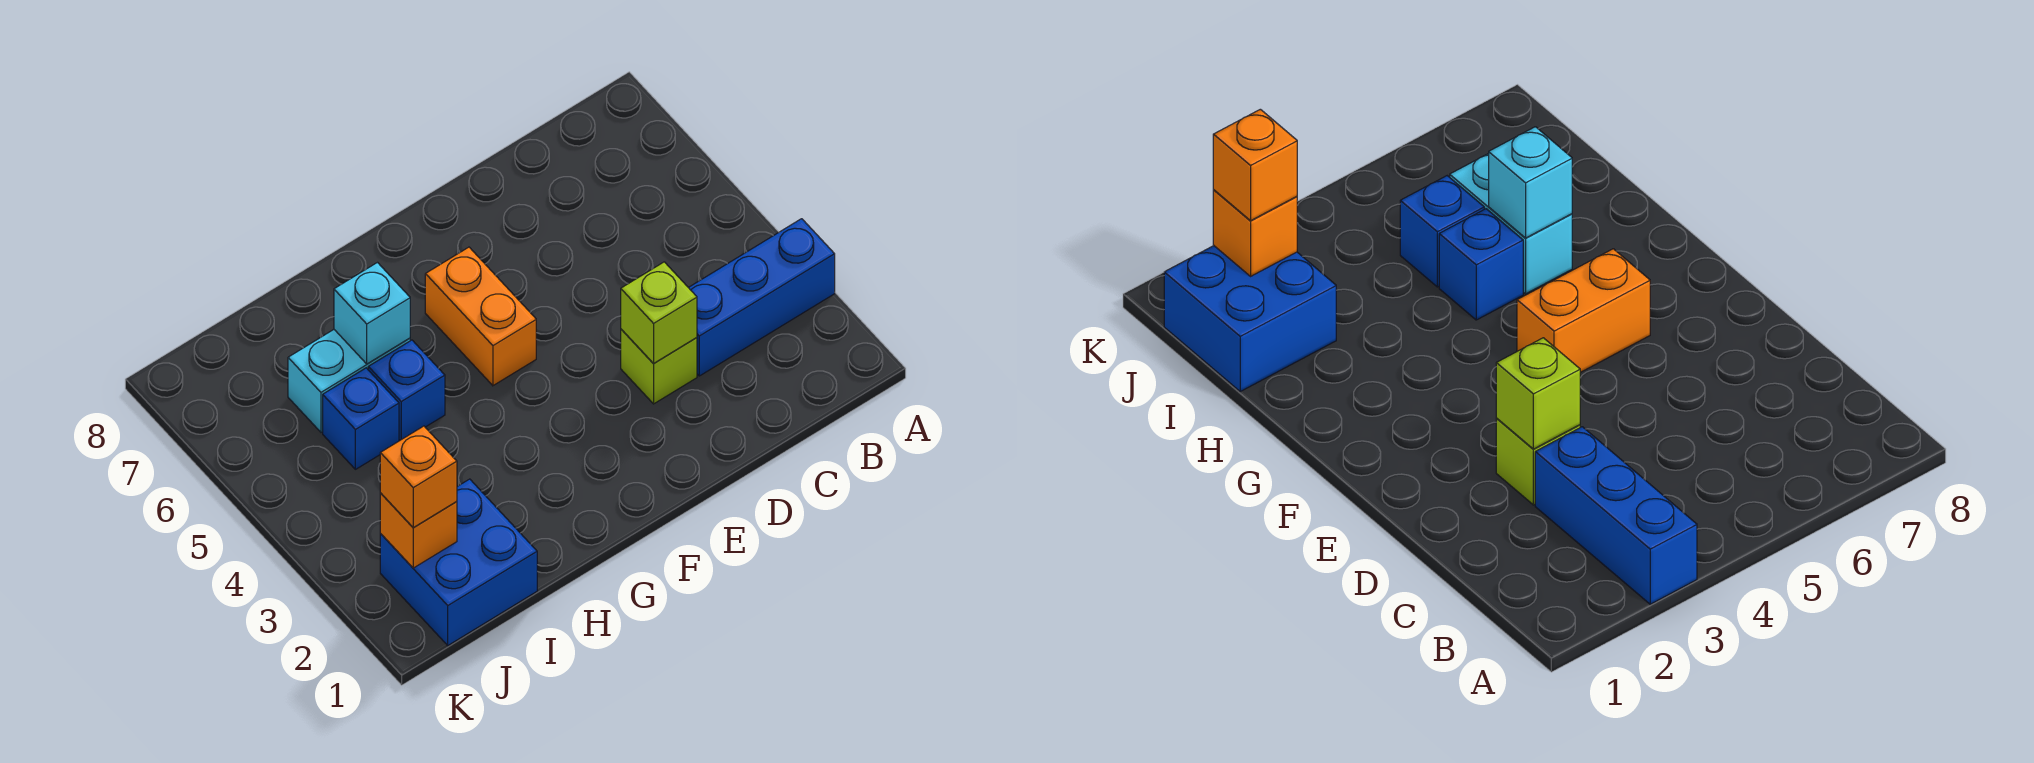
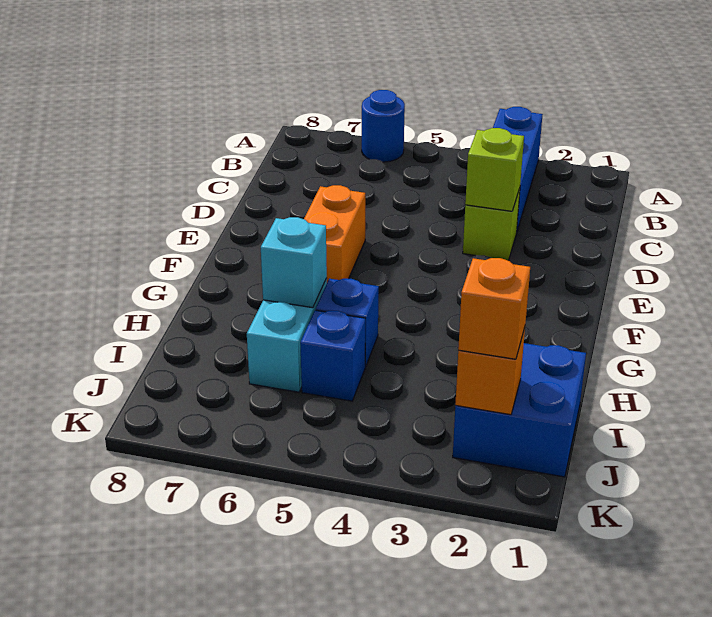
none -> blue 1x1 round brick [362,90,405,162]
orange 1x2 brick [425,247,536,386] -> orange 1x2 brick turned to [304,185,365,282]

